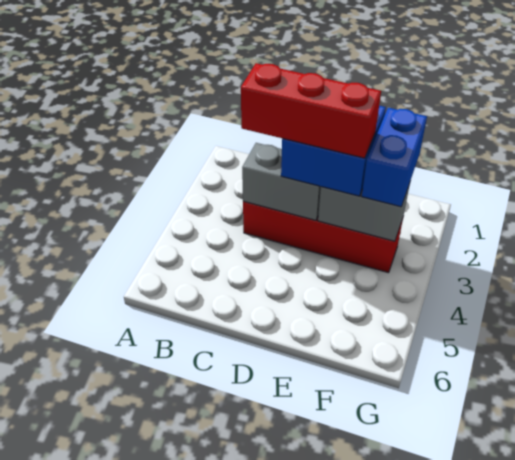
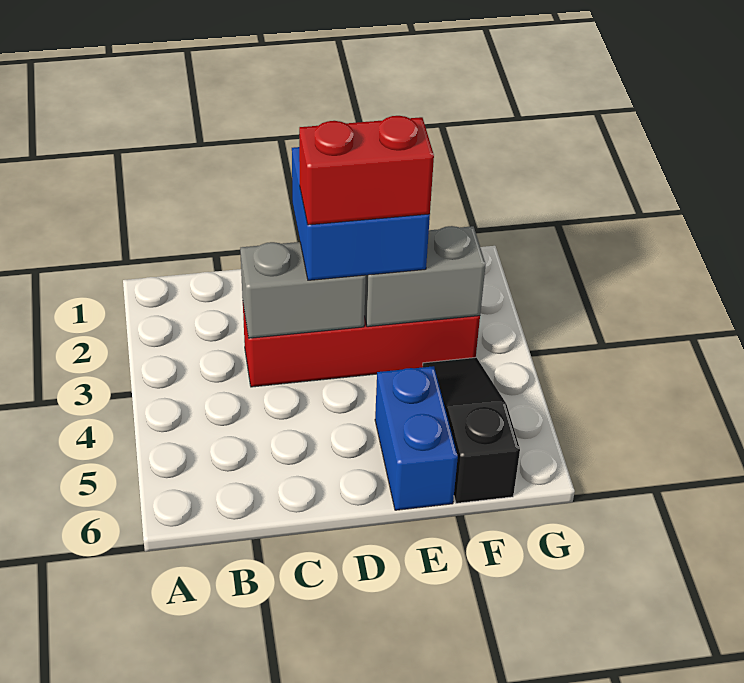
red 1x3 brick [241,63,381,158] -> red 1x2 brick [299,116,434,225]
blue 1x2 brick [362,108,427,207] -> blue 1x2 brick moved to [375,366,458,510]
none -> black 1x3 slope [423,358,520,503]

